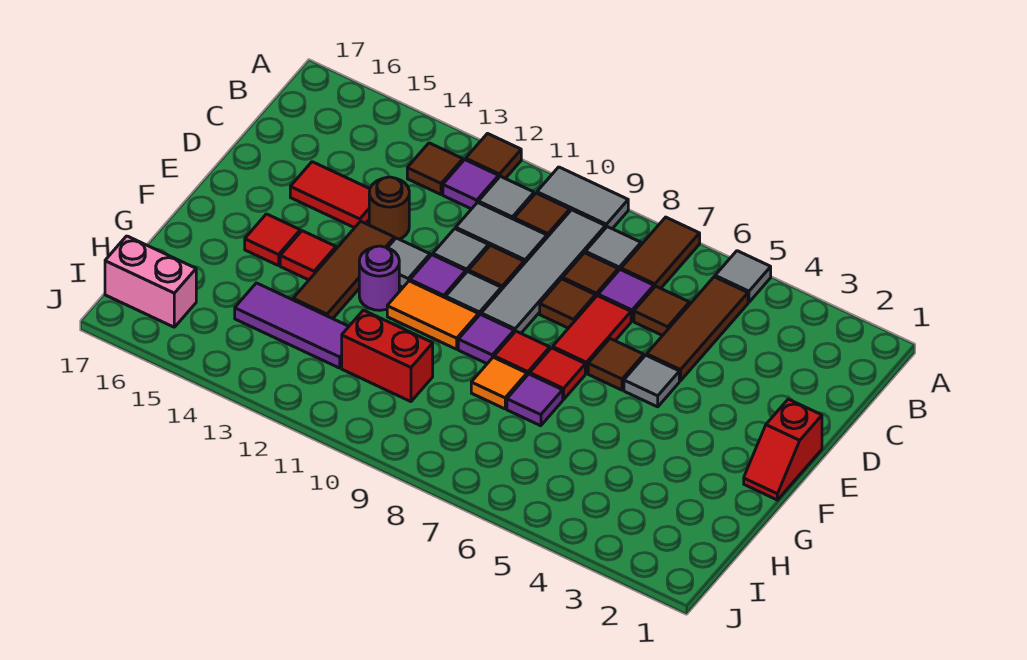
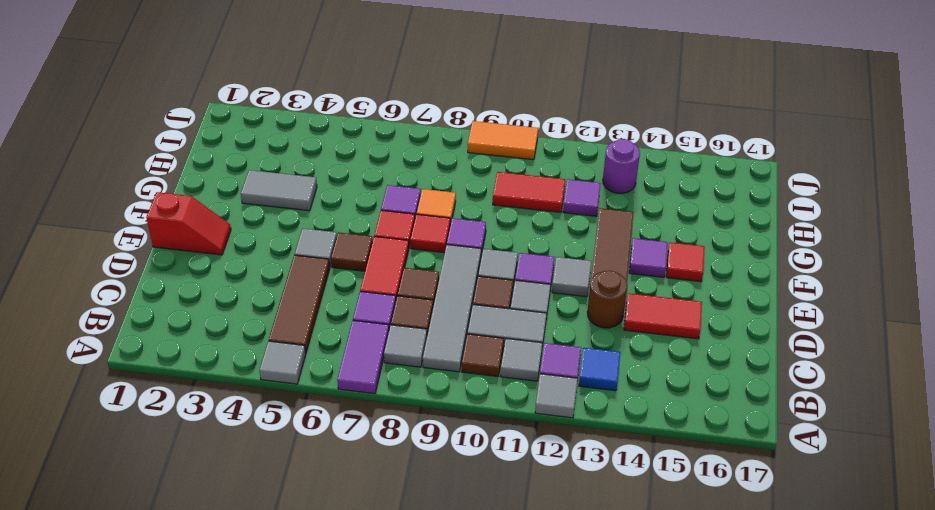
brown 1x2 tile [621,217,700,288] -> purple 1x2 tile [337,320,389,394]
grey 1x2 tile [537,167,628,229] -> grey 1x2 tile moved to [241,170,317,211]
brown 1x1 tile [466,134,521,179] -> grey 1x1 tile [535,374,578,418]
brown 1x1 tile [407,143,463,194] -> blue 1x1 tile [579,348,620,391]
brown 1x1 tile [634,286,690,336] -> none
red 1x2 slope [744,399,822,500] -> red 1x2 slope turned to [146,192,231,255]
orange 1x2 tile [387,281,478,349] -> orange 1x2 tile moved to [468,121,538,160]
purple 1x1 round brick [359,246,399,310] -> purple 1x1 round brick moved to [603,139,640,193]
red 1x1 tile [280,231,336,280] -> purple 1x1 tile [629,238,668,277]
red 1x2 brick [342,310,433,402] -> red 1x2 tile [493,172,565,212]
purple 1x3 tile [235,283,349,368] -> purple 1x1 tile [563,179,601,216]
pink 1x2 brick [105,236,196,327] -> none

